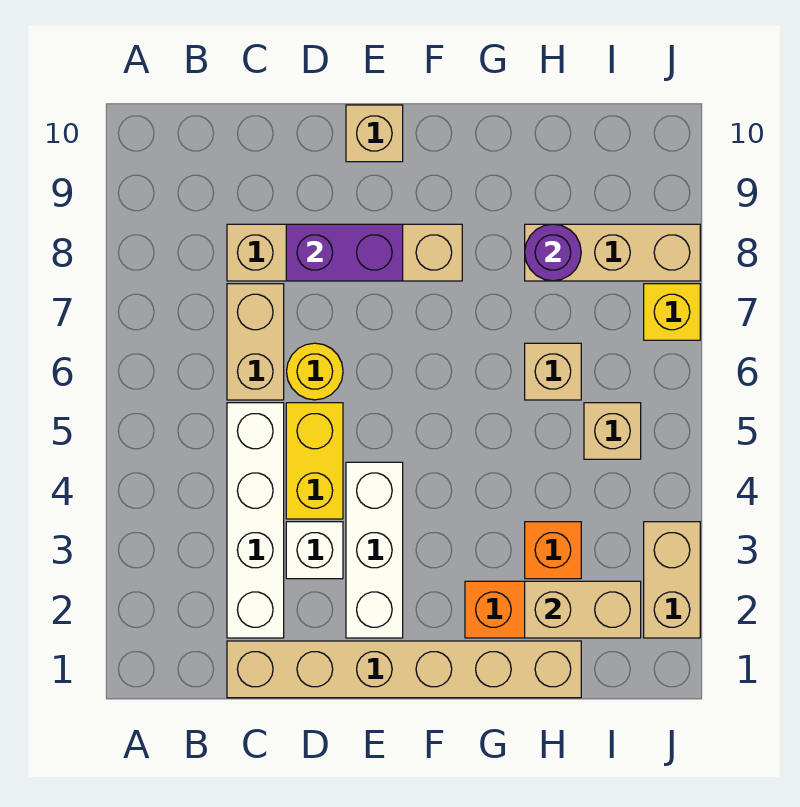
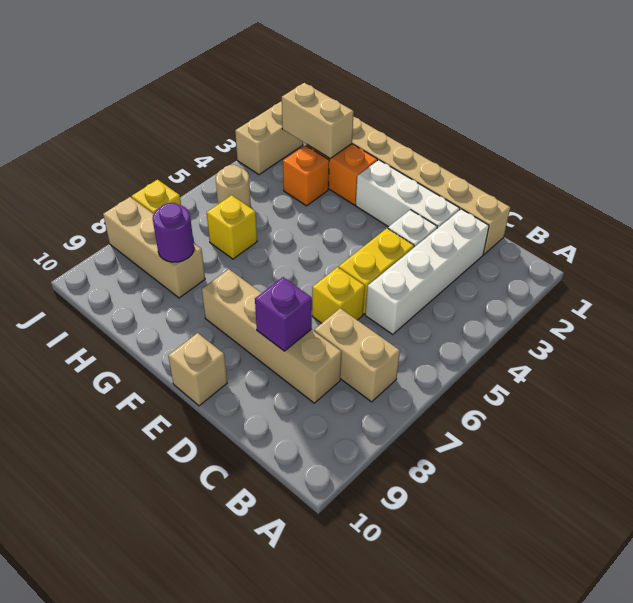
tan 1x2 brick [227,284,284,400] -> tan 1x2 brick turned to [314,308,400,402]
yellow 1x1 round brick [287,343,343,400] -> yellow 1x1 brick [312,267,365,323]
purple 1x2 brick [286,224,403,281] -> purple 1x1 brick [255,277,312,351]
white 1x3 brick [346,462,403,638] -> white 1x3 brick turned to [356,160,460,228]
tan 1x1 brick [525,343,581,400] -> yellow 1x1 brick [207,195,257,259]
tan 1x1 brick [584,403,641,459] -> tan 1x1 round brick [216,165,251,208]

